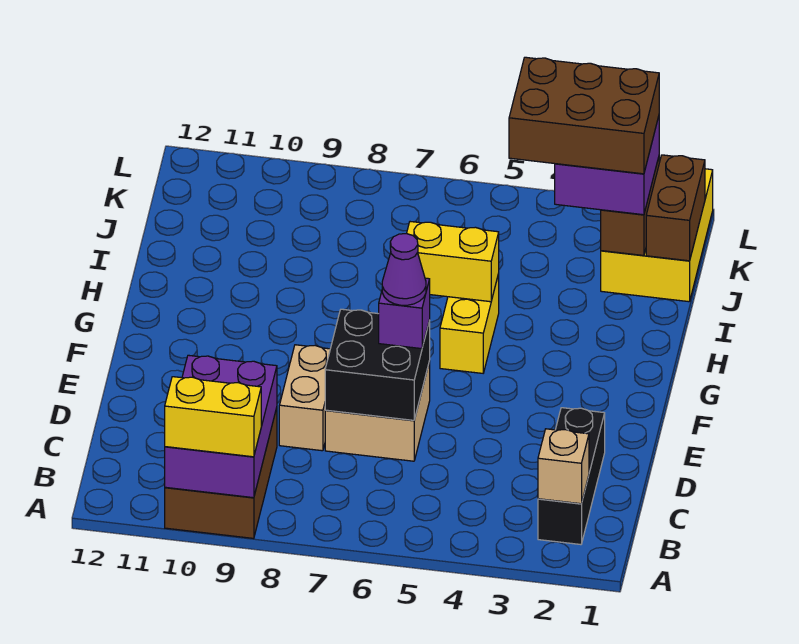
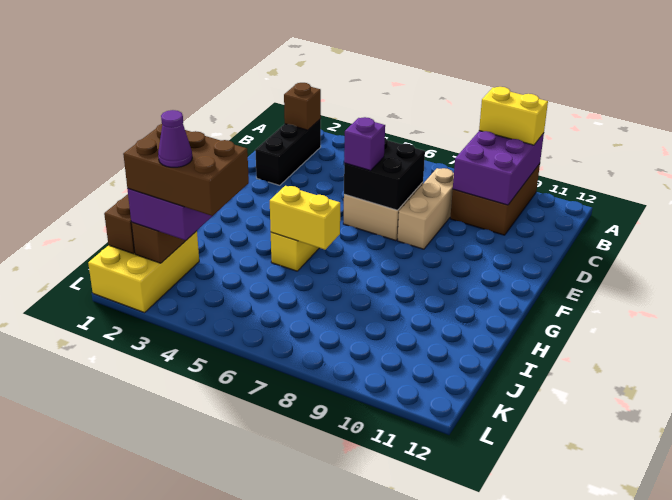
tan 1x1 brick [538,429,589,504] -> brown 1x1 brick [284,83,321,130]
tan 1x2 brick [279,345,330,451] -> tan 1x3 brick [398,168,454,249]
purple 1x1 cone [382,234,426,305] -> purple 1x1 cone moved to [158,110,192,167]

